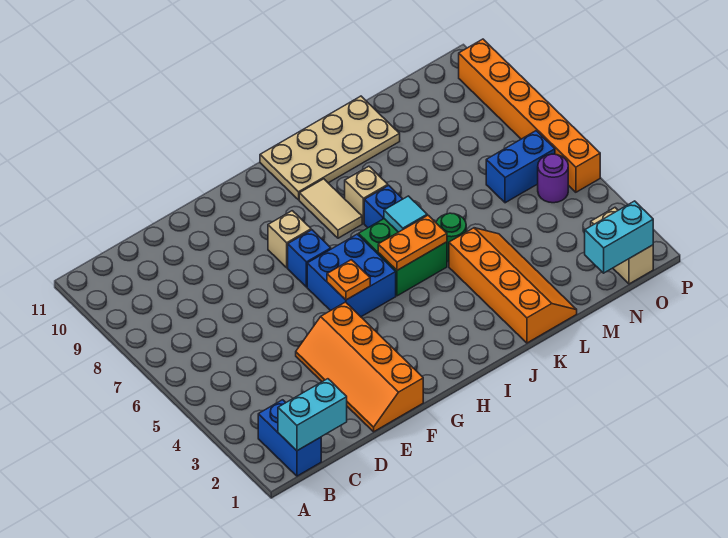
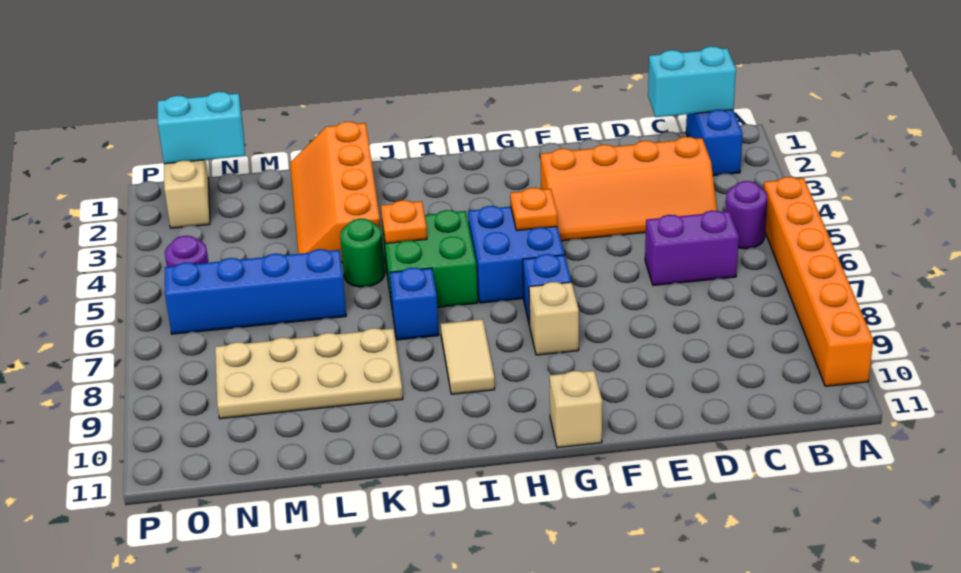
none -> purple 1x1 round brick [725,181,767,249]
none -> purple 1x2 brick [645,210,739,285]
orange 2x4 slope [296,302,423,432] -> orange 2x4 slope turned to [541,137,717,241]
orange 1x2 plate [378,215,447,270] -> orange 1x1 plate [381,200,427,243]
tan 2x4 plate [260,96,400,200] -> tan 2x4 plate moved to [215,328,403,419]
cyan 1x1 tile [384,196,427,232] -> none
tan 1x1 brick [345,166,388,224] -> tan 1x1 brick moved to [550,371,602,448]
blue 1x2 brick [486,131,555,203] -> blue 1x4 brick [165,249,346,334]
orange 1x6 brick [459,39,600,192] -> orange 1x6 brick moved to [764,177,873,386]

